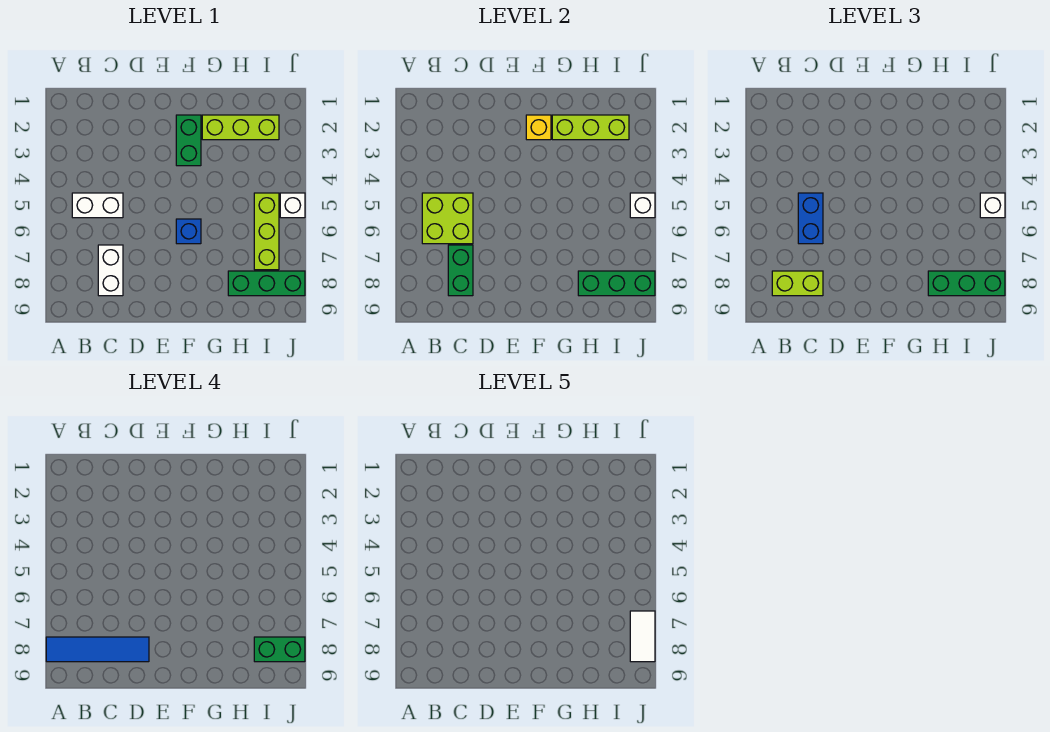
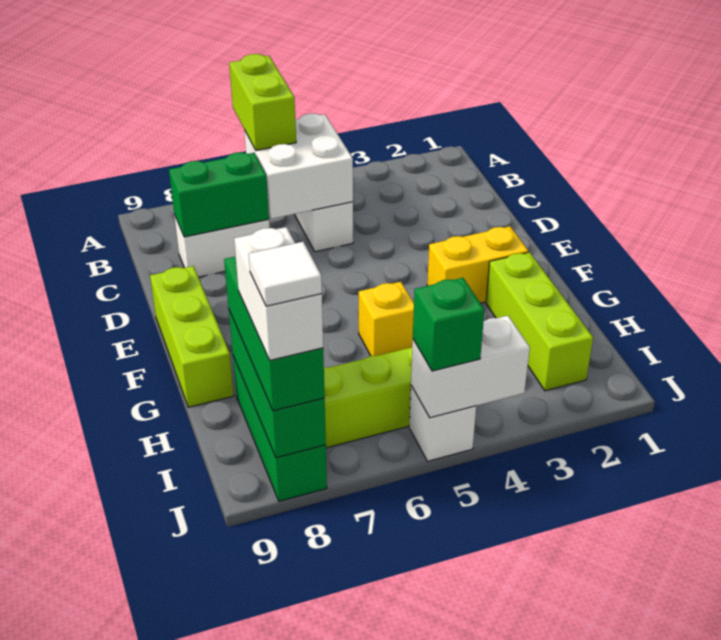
blue 1x4 tile [46,637,149,662] -> none
lime 2x2 brick [422,193,473,244] -> white 2x2 brick [244,114,353,219]
lime 1x2 brick [772,271,823,296] -> lime 1x2 brick moved to [229,54,296,151]
blue 1x2 brick [798,193,823,244] -> none
green 1x2 brick [176,115,201,166] -> yellow 1x2 brick [427,226,529,303]
yellow 1x1 brick [526,115,551,140] -> yellow 1x1 brick moved to [359,282,414,356]
blue 1x1 brick [176,219,201,244] -> none
lime 1x3 brick [552,115,629,140] -> lime 1x3 brick moved to [150,266,234,407]
green 1x2 brick [254,637,305,662] -> white 1x2 brick [234,227,323,360]
white 1x1 brick [630,193,655,218] -> white 1x2 brick [411,316,530,418]
white 1x1 brick [980,193,1005,218] -> green 1x1 brick [413,278,484,371]
white 1x2 tile [630,611,655,662] -> white 1x1 tile [249,242,322,306]

